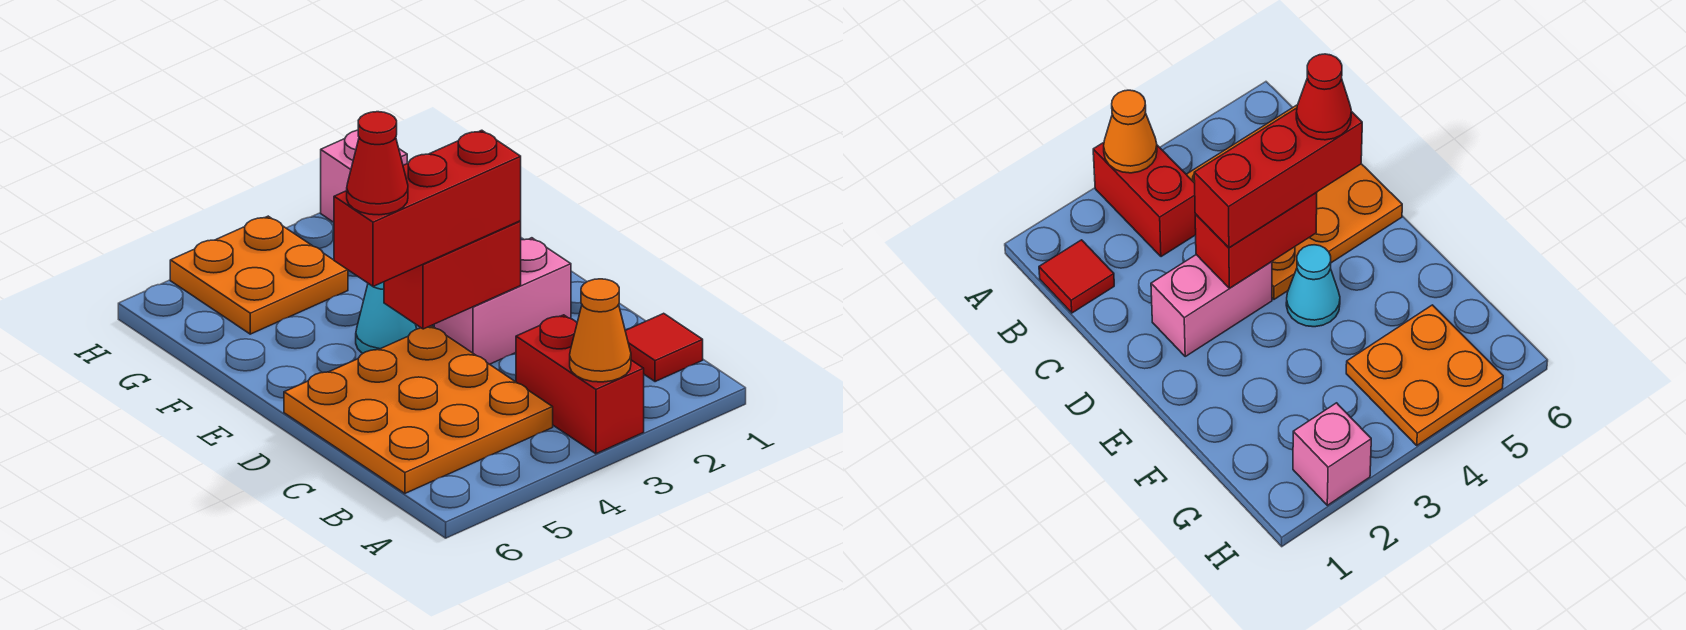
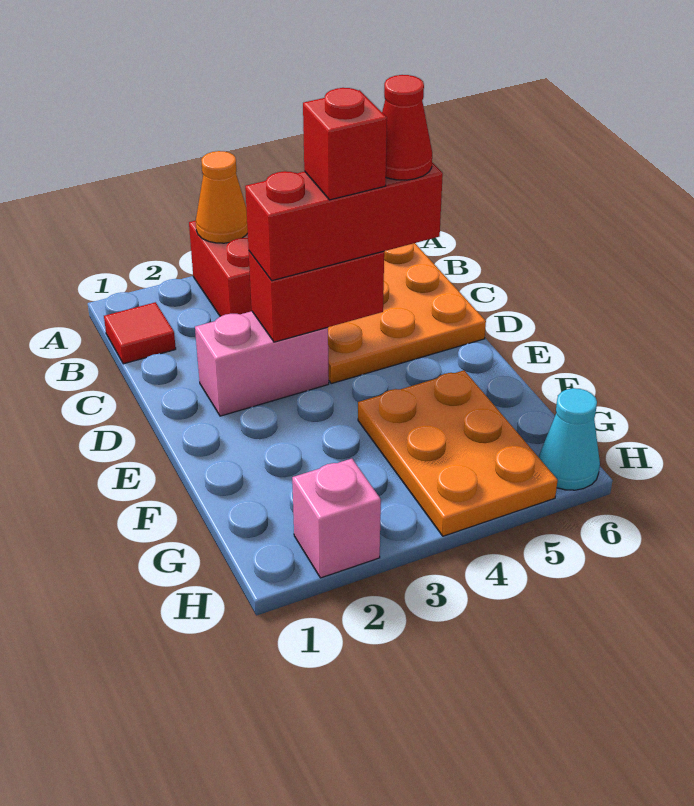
none -> red 1x1 brick [303,88,387,200]
cyan 1x1 cone [356,282,417,353] -> cyan 1x1 cone moved to [539,388,600,490]
orange 2x2 plate [170,216,348,334] -> orange 2x3 plate [358,370,558,536]

